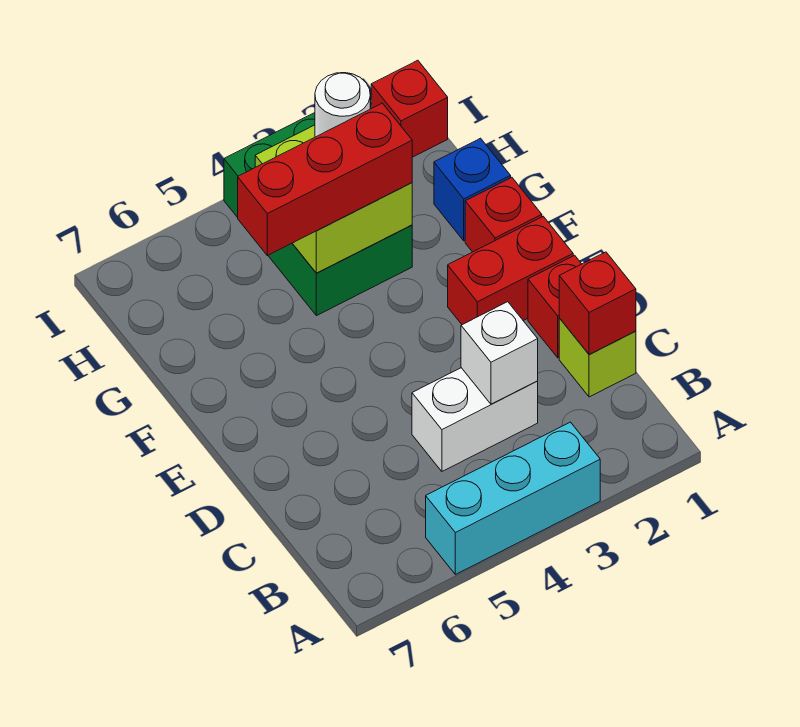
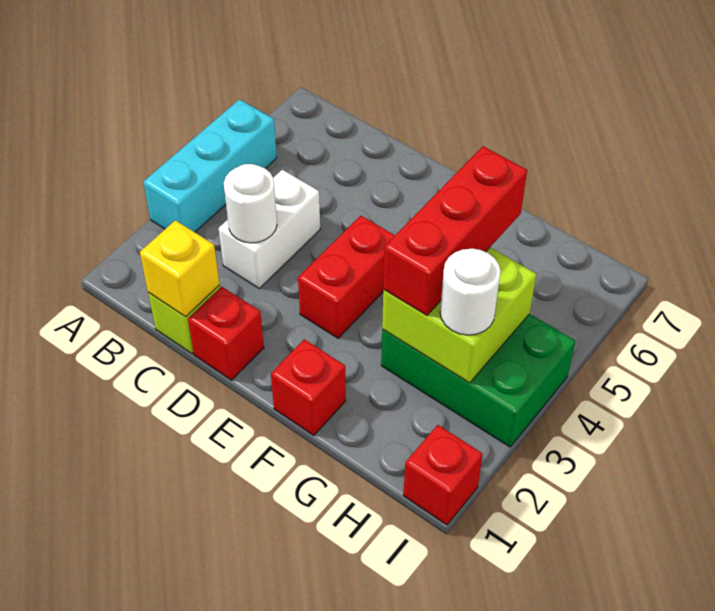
red 1x1 brick [559,252,636,354] -> yellow 1x1 brick [140,220,220,317]
white 1x1 brick [461,302,538,404] -> white 1x1 round brick [224,164,277,243]
red 1x2 brick [448,216,573,325] -> red 1x2 brick moved to [298,216,395,338]
blue 1x1 brick [434,138,511,241] -> none

